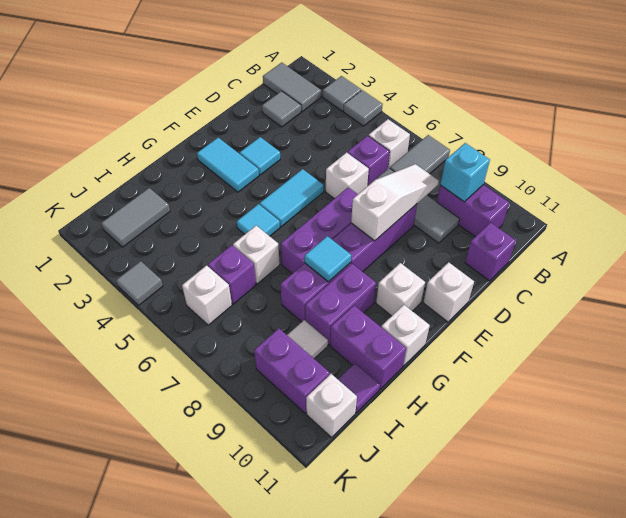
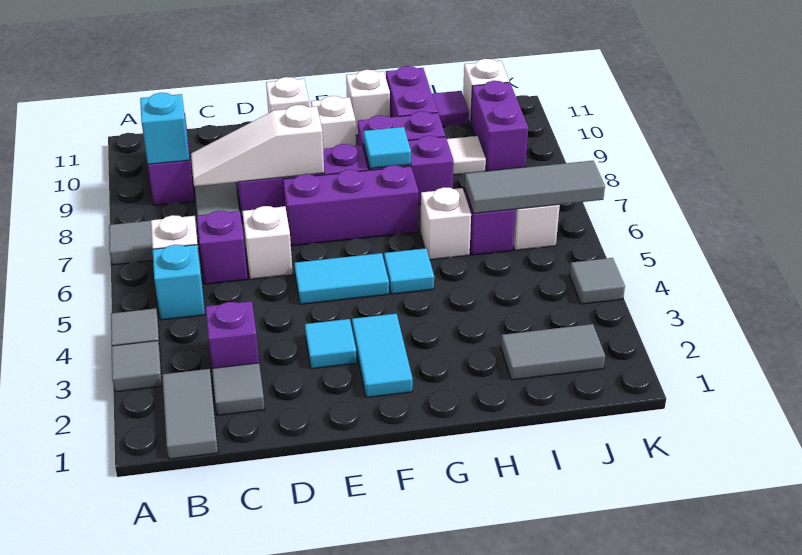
none -> cyan 1x1 brick [153,245,205,320]
purple 1x1 brick [465,223,516,281] -> purple 1x1 brick moved to [206,301,259,368]
none -> grey 1x3 tile [465,161,605,213]

